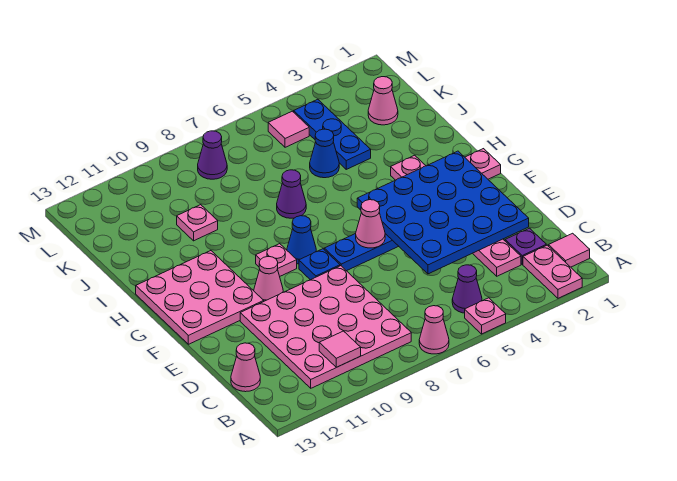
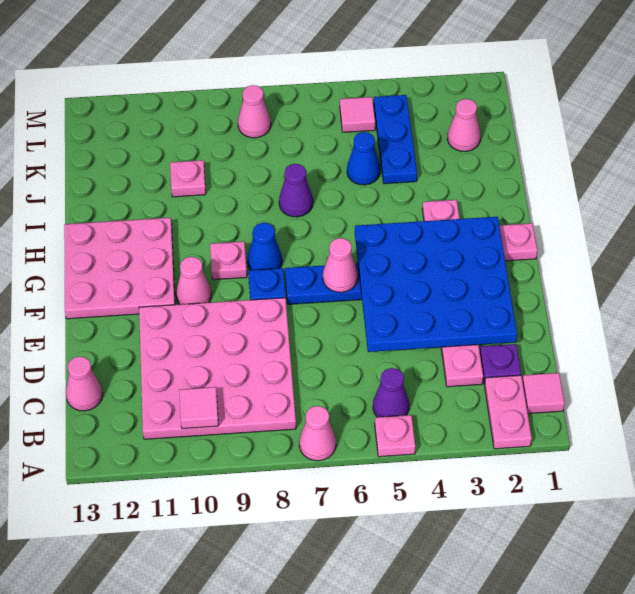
purple 1x1 cone [198,131,227,179] -> pink 1x1 cone [238,85,271,138]

